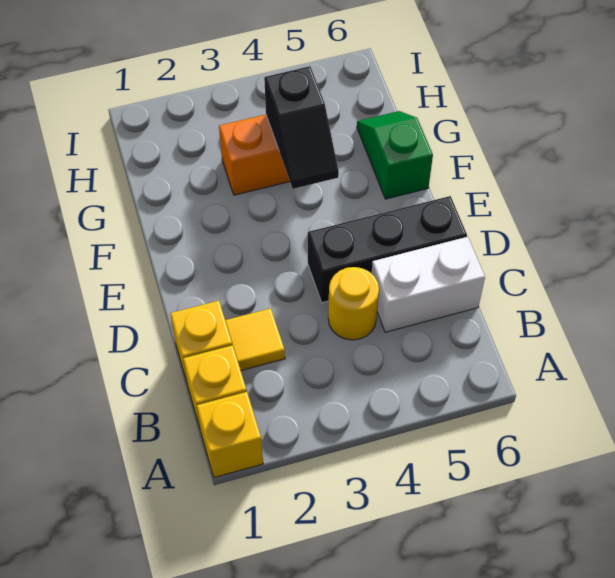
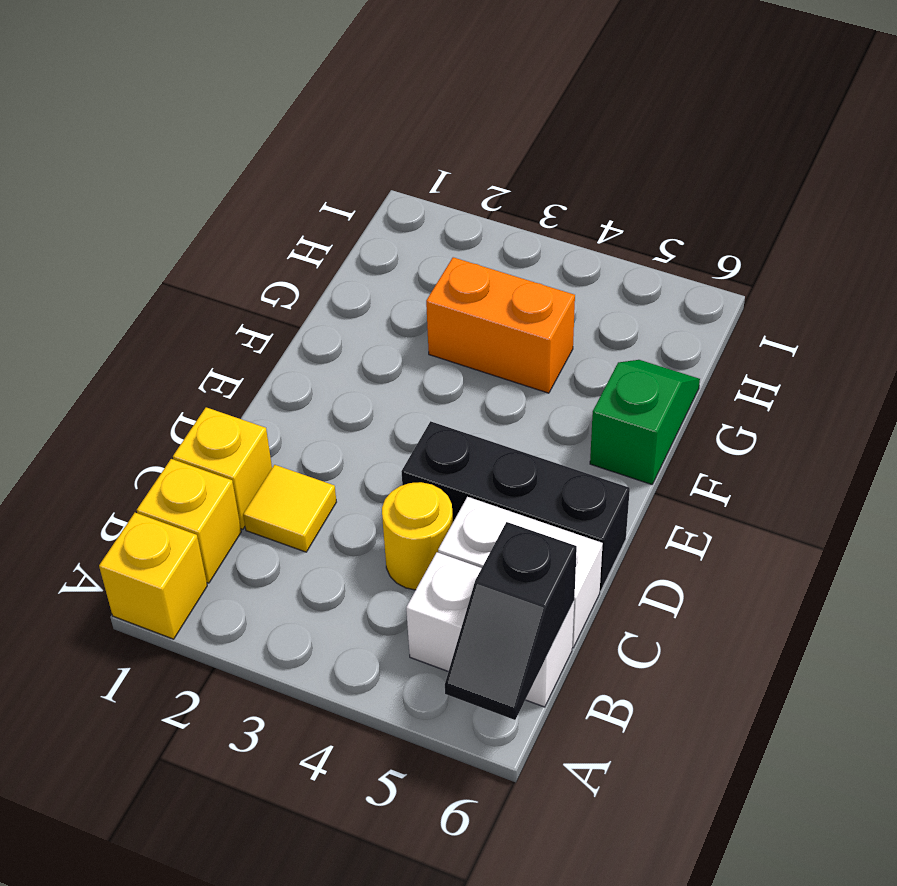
none -> white 1x2 brick [406,552,574,707]
black 1x2 slope [264,66,339,189] -> black 1x2 slope moved to [445,522,577,720]

